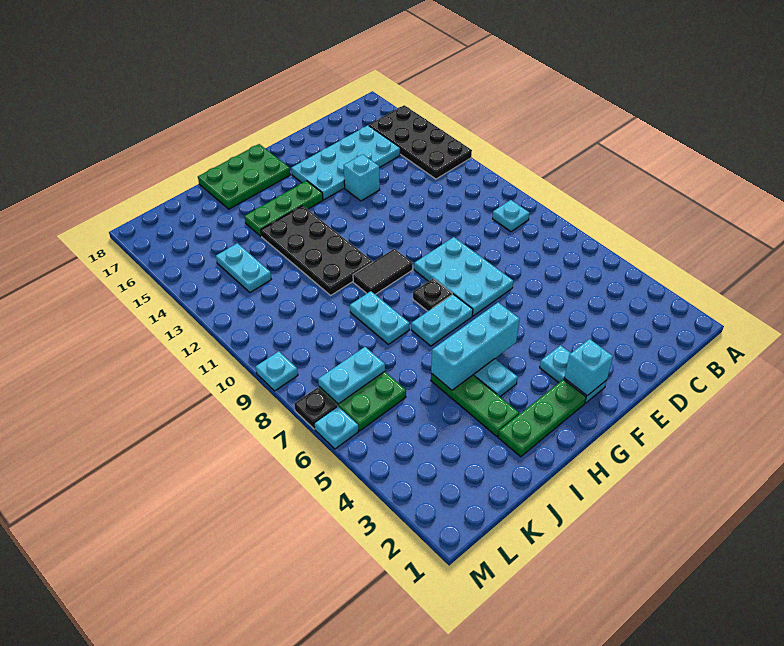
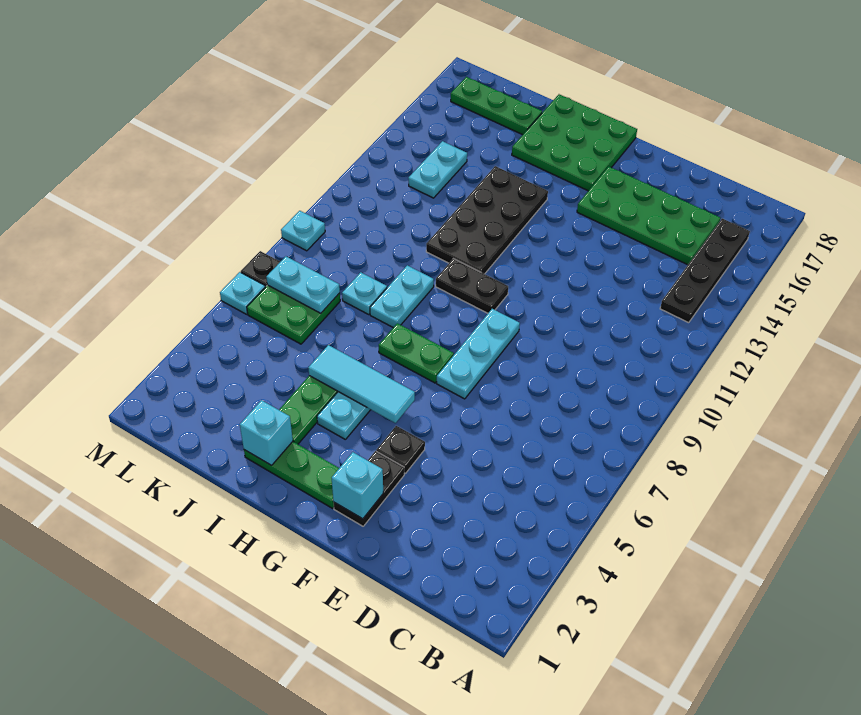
black 2x4 plate [369,105,472,179] -> black 1x4 plate [660,219,750,323]
cyan 1x1 plate [492,200,530,232] -> cyan 1x1 plate moved to [342,272,387,315]
cyan 2x4 plate [291,125,400,200] -> green 2x4 plate [577,167,720,265]
cyan 2x3 plate [414,237,513,316] -> cyan 1x3 plate [437,309,520,399]
cyan 1x1 brick [344,154,380,201] -> cyan 1x1 brick moved to [240,400,293,465]
cyan 1x2 plate [540,345,607,403] -> black 1x2 plate [334,451,404,526]
cyan 1x3 brick [431,302,520,390] -> cyan 1x3 tile [308,345,415,423]
cyan 1x2 plate [411,294,473,346] -> green 1x2 plate [379,323,454,383]
black 1x1 plate [413,279,452,311] -> black 1x1 plate moved to [376,426,425,473]
black 1x2 tile [353,249,412,294] -> black 1x2 plate [436,259,508,313]
green 1x3 plate [244,181,323,236] -> green 1x3 plate moved to [451,77,542,135]
green 2x3 plate [198,144,290,209] -> green 3x3 plate [512,94,637,191]

